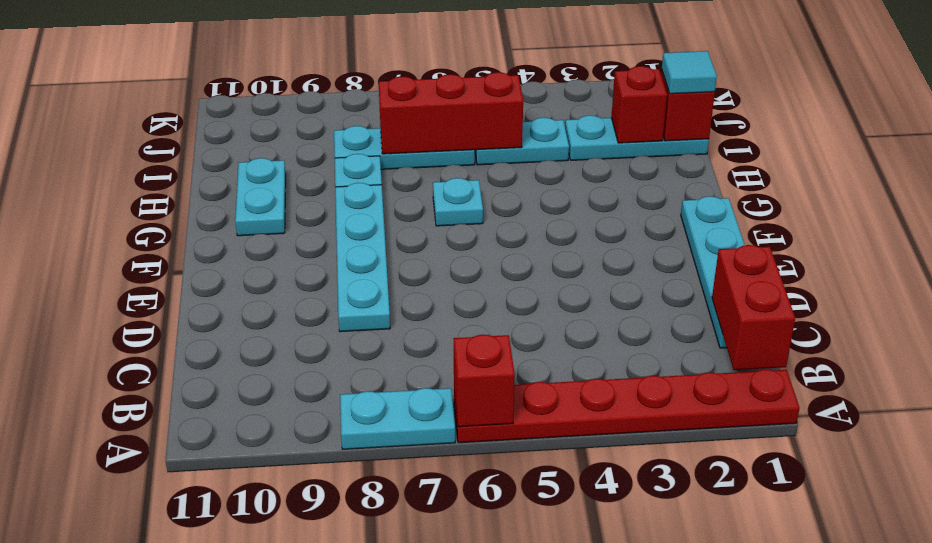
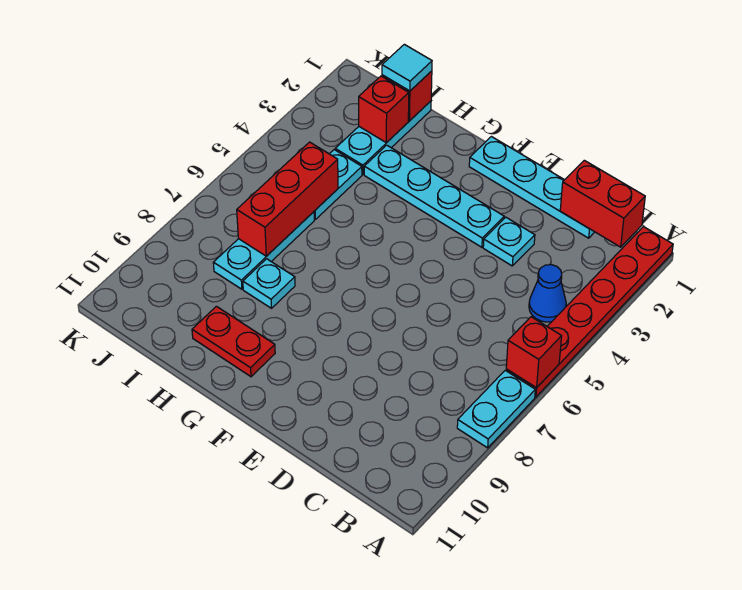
none -> blue 1x1 cone [529,265,566,322]
cyan 1x4 plate [335,183,390,332] -> cyan 1x4 plate moved to [364,145,504,247]
cyan 1x1 plate [433,178,483,226] -> cyan 1x1 plate moved to [483,217,535,266]
cyan 1x2 plate [235,158,286,236] -> red 1x2 plate [192,306,275,377]

